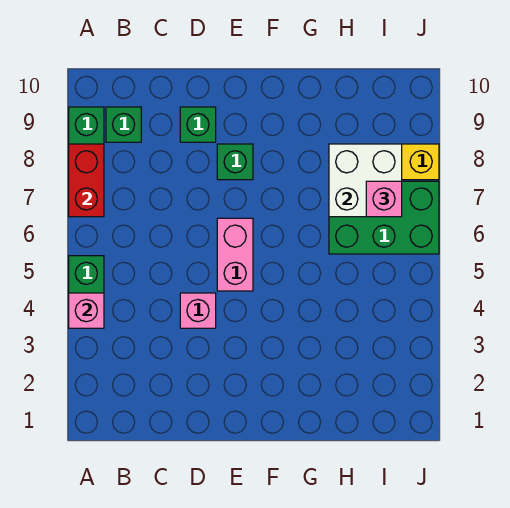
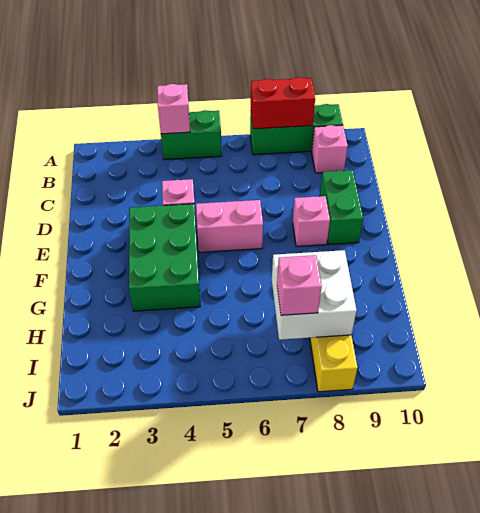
green 1x1 brick [106,107,141,142] -> pink 1x1 brick [312,125,348,173]
green 1x1 brick [180,107,216,142] -> green 1x2 brick [320,170,363,244]
green 1x1 brick [217,144,253,180] -> pink 1x1 brick [293,196,330,246]
green 2x3 brick [329,181,439,254] -> green 2x3 brick moved to [129,204,200,311]

